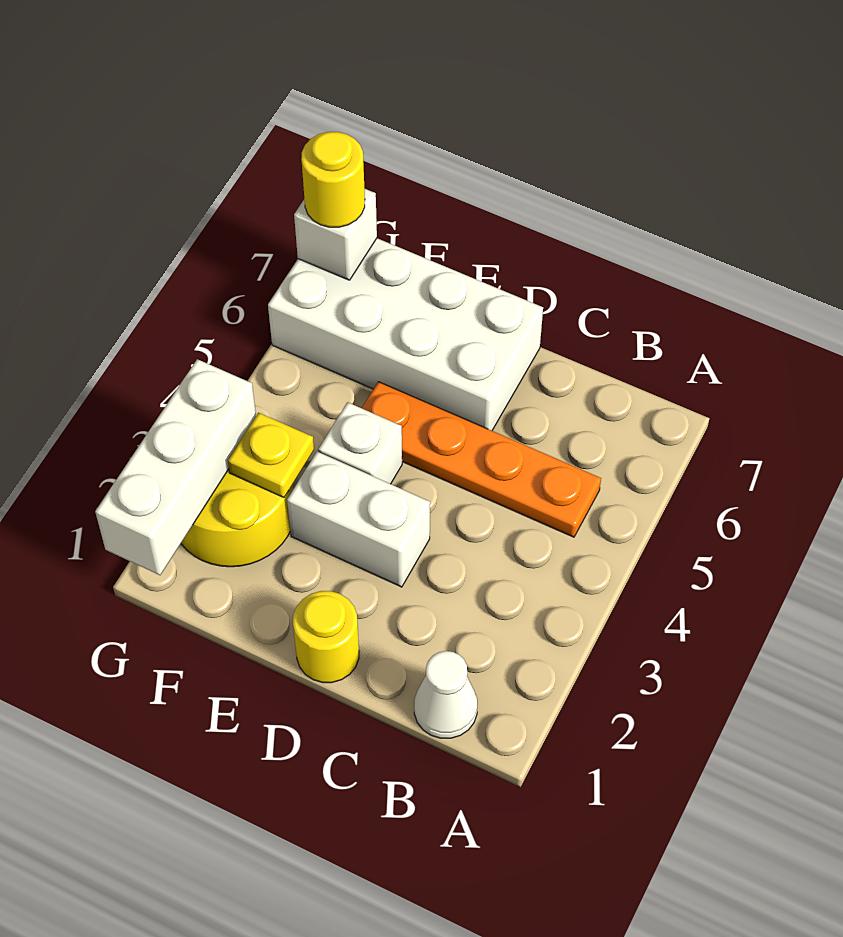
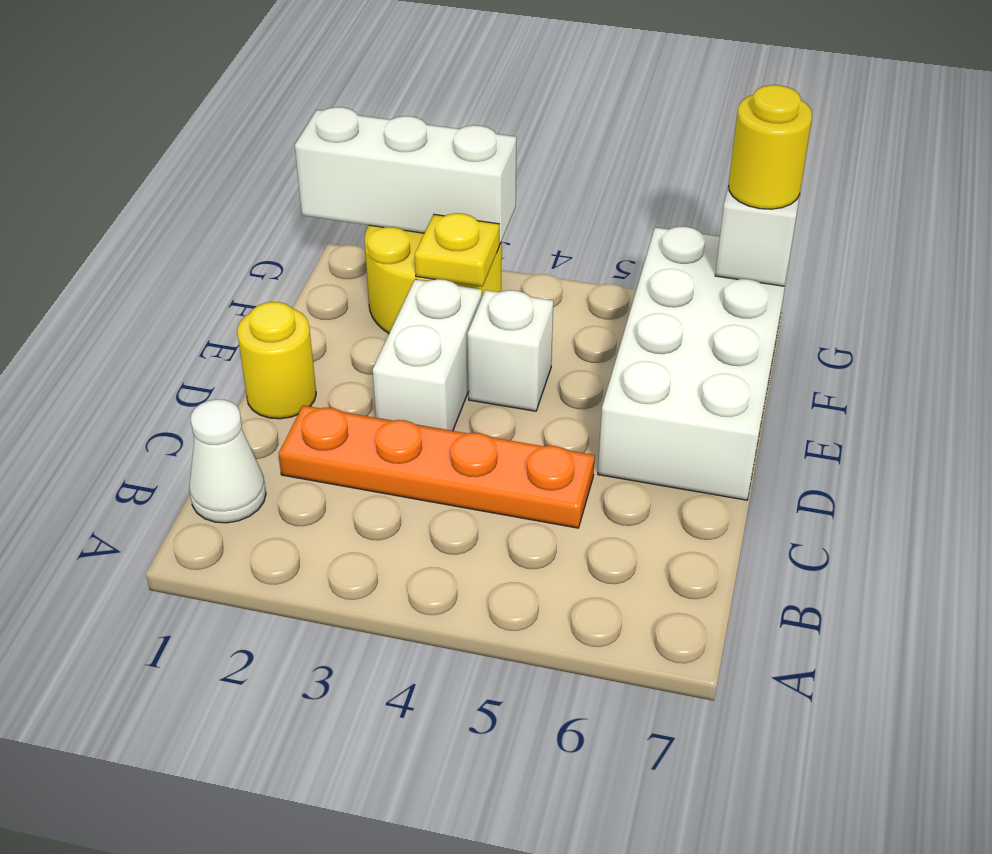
orange 1x4 plate [362,382,601,537] -> orange 1x4 plate turned to [279,405,595,528]

